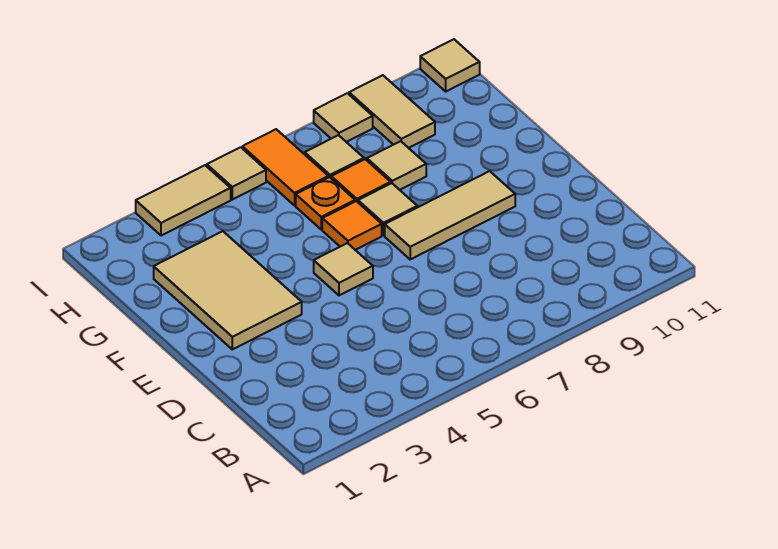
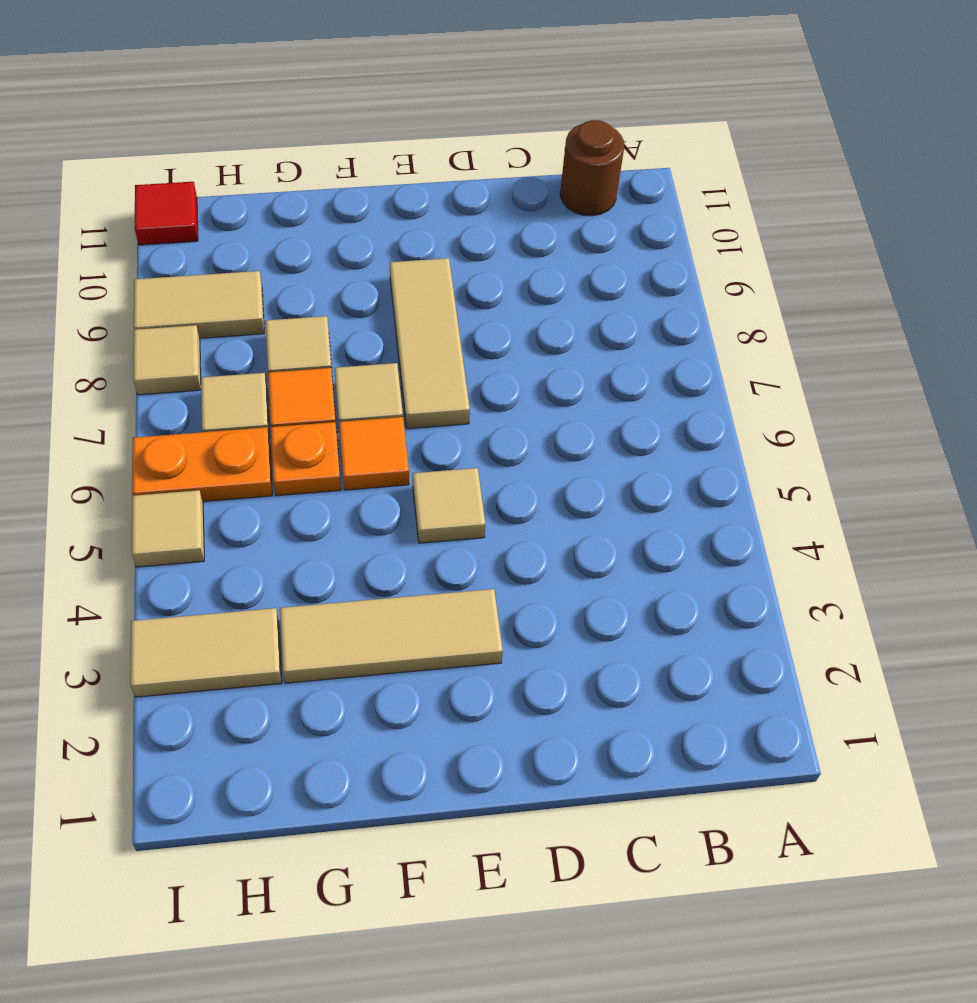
none -> brown 1x1 round brick [560,120,624,216]
tan 2x3 tile [154,231,302,349] -> tan 1x3 tile [280,589,503,683]
orange 1x2 tile [242,129,328,205] -> orange 1x2 plate [132,427,272,502]
tan 1x2 tile [136,165,231,236] -> tan 1x2 tile turned to [130,608,282,697]
tan 1x1 tile [420,39,480,91] -> red 1x1 tile [135,182,198,245]

